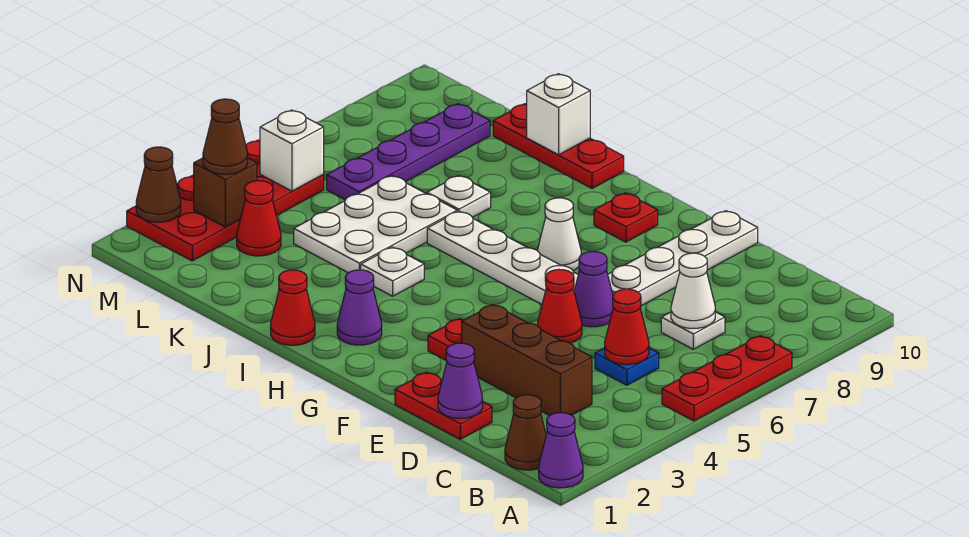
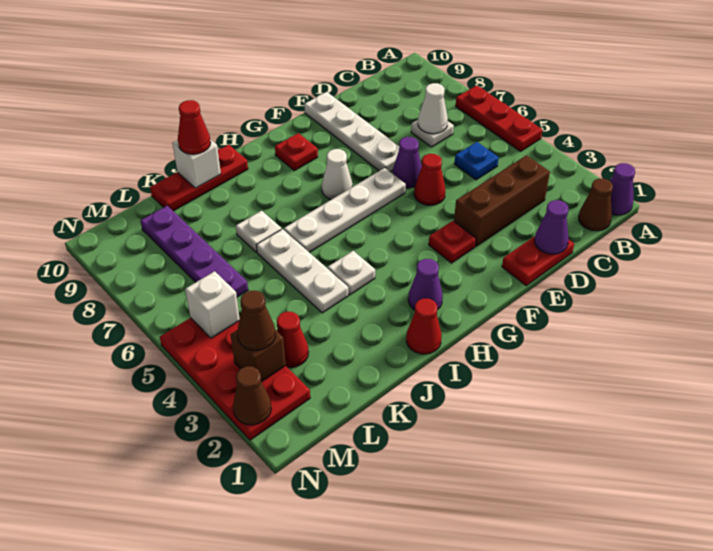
red 1x1 cone [605,289,649,364] -> red 1x1 cone moved to [178,100,211,154]
white 2x3 plate [294,176,457,273] -> white 1x3 plate [257,229,348,313]

